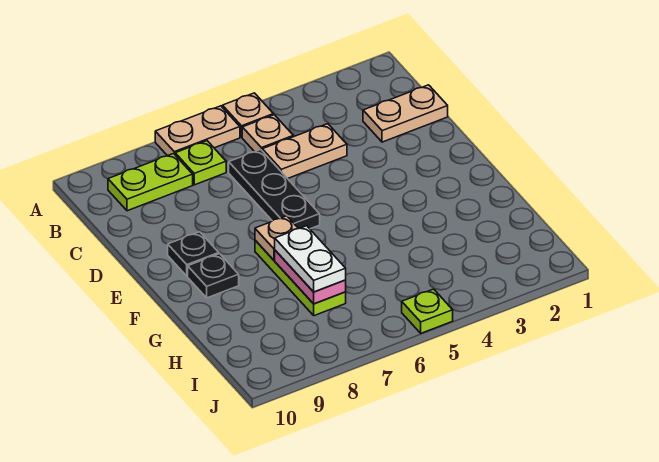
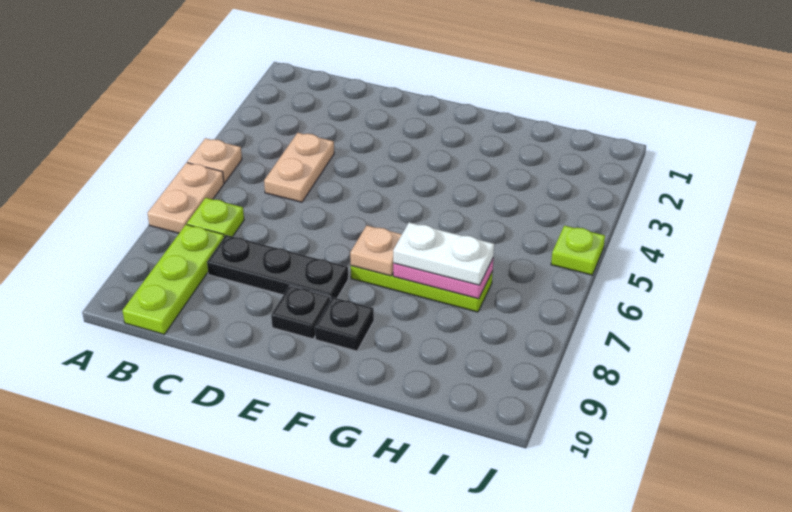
tan 1x1 plate [242,115,293,152] -> none
lime 1x2 plate [108,154,193,211] -> lime 1x3 plate [122,225,224,334]
tan 1x2 plate [363,85,448,142] -> none
black 1x3 plate [229,150,320,229] -> black 1x3 plate moved to [207,235,348,300]

